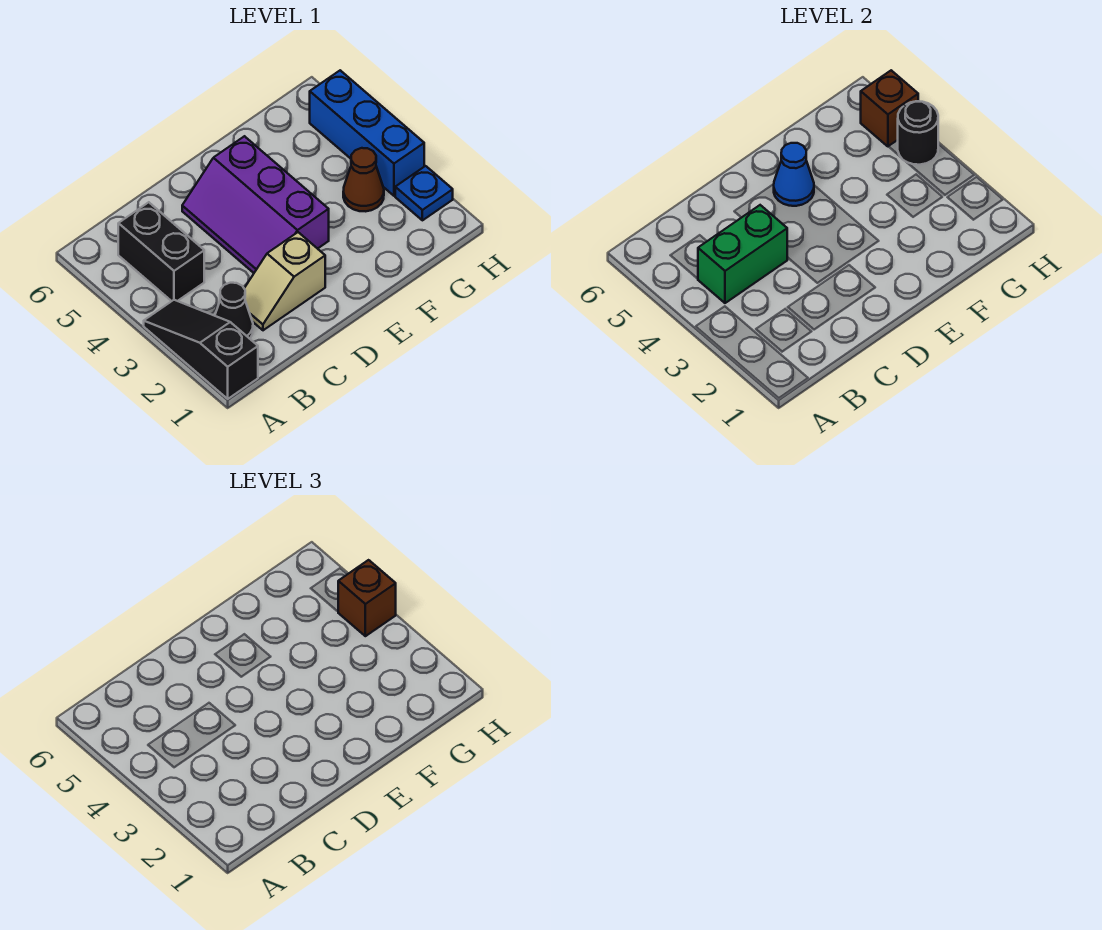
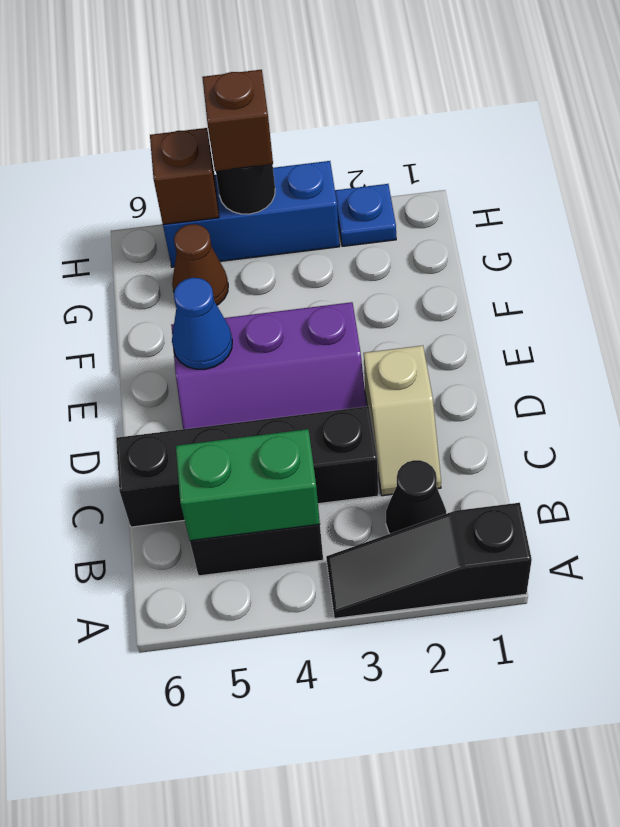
green 1x2 brick [698,205,787,303] -> green 1x2 brick turned to [176,429,320,541]
none -> black 1x4 brick [116,406,378,527]
brown 1x1 cone [343,148,384,211] -> brown 1x1 cone moved to [172,224,228,305]

